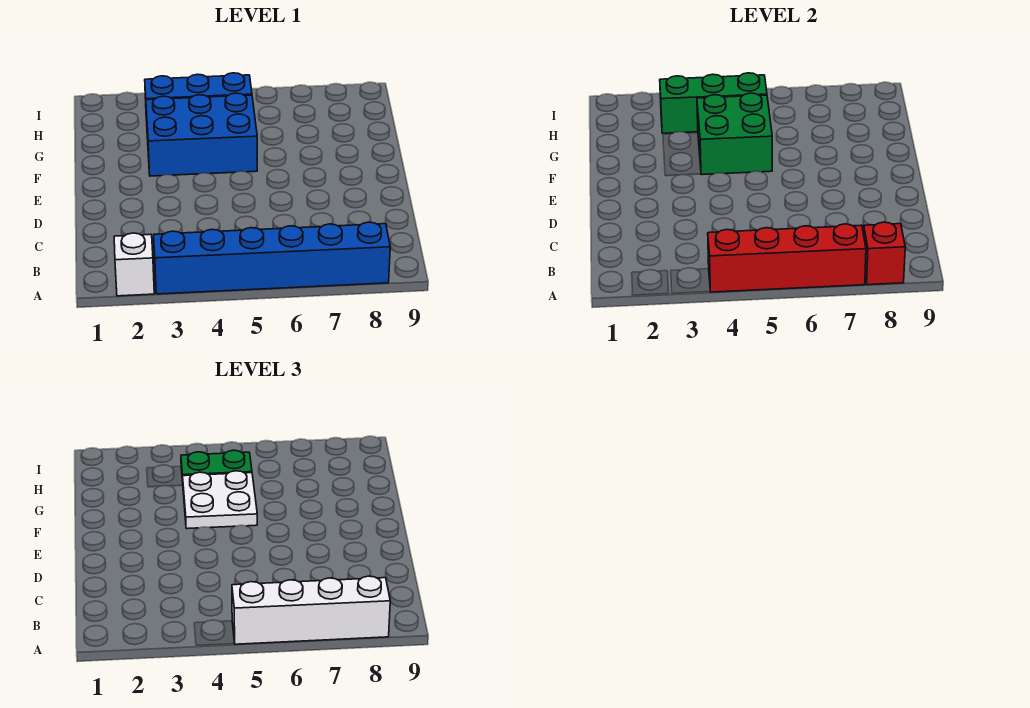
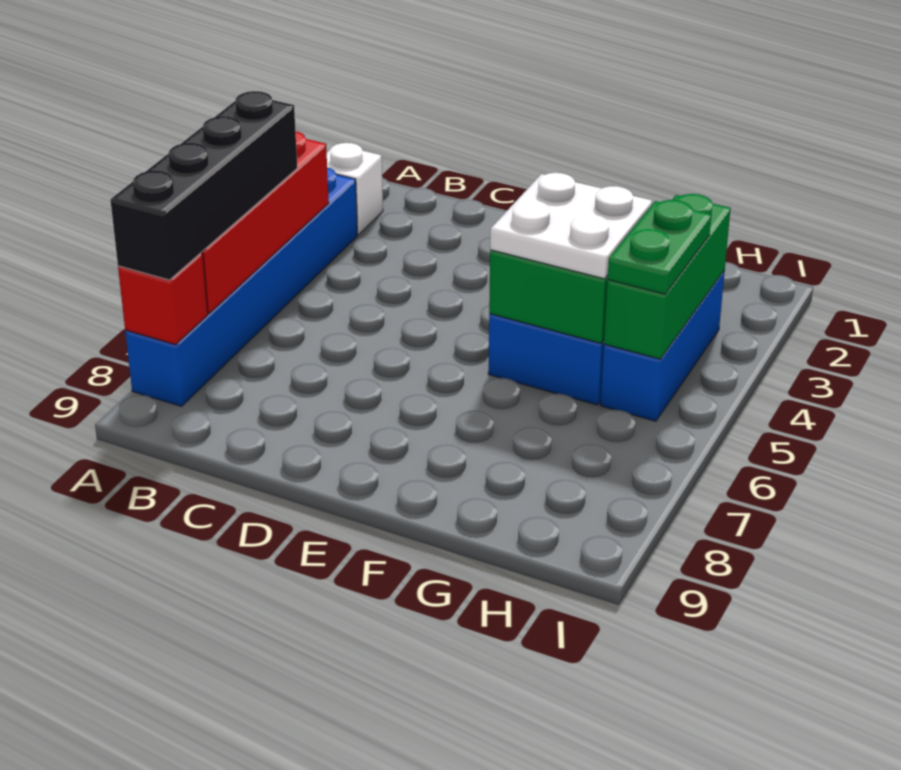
white 1x4 brick [232,576,390,644] -> black 1x4 brick [110,91,297,280]

